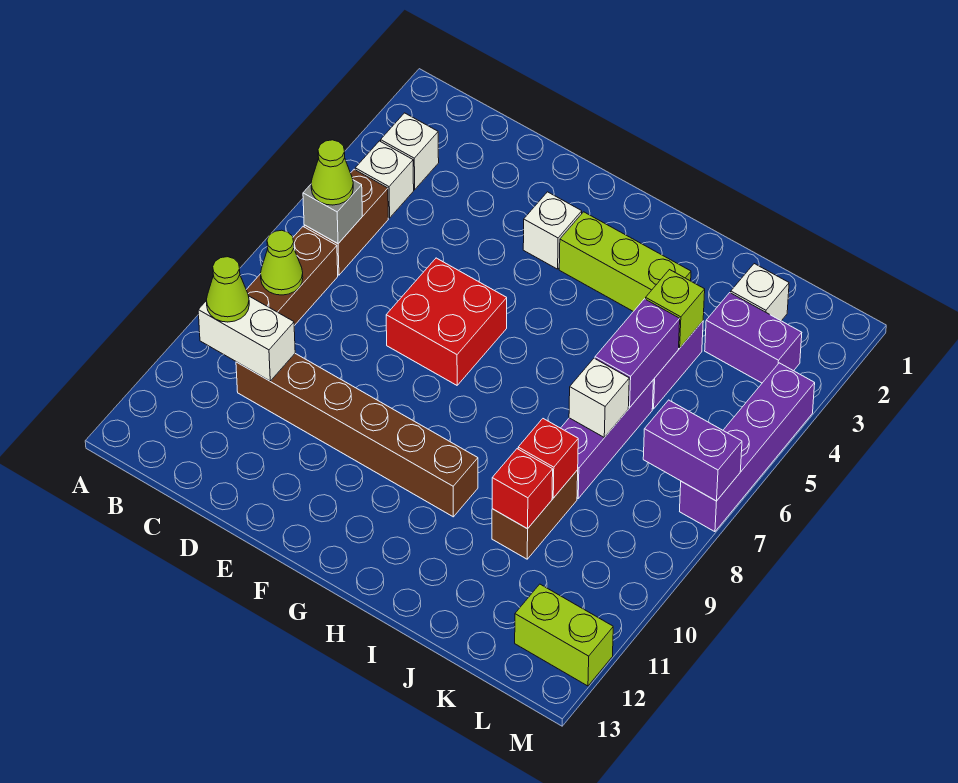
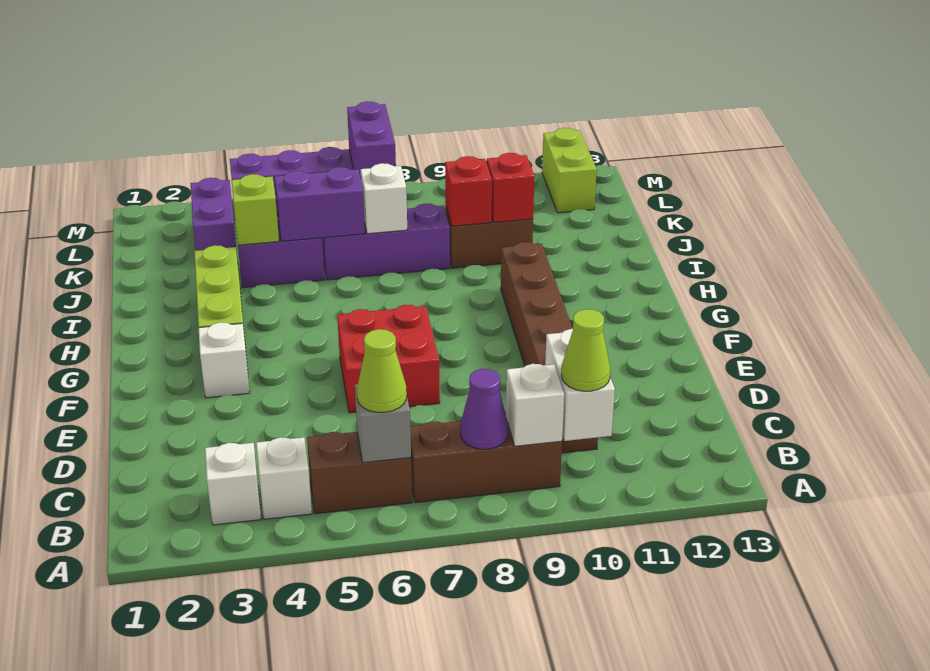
lime 1x1 cone [261,230,303,295] -> purple 1x1 cone [460,369,508,449]
white 1x1 brick [731,264,789,321] -> white 1x1 brick moved to [506,364,564,446]

